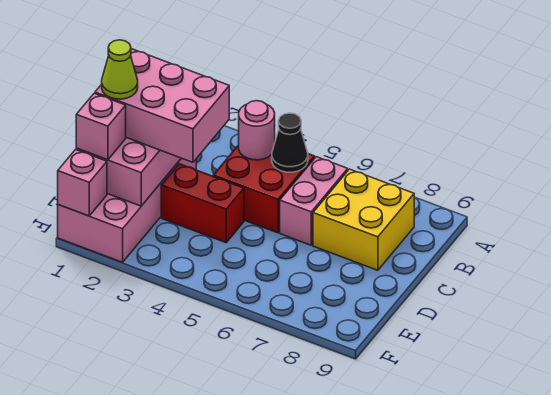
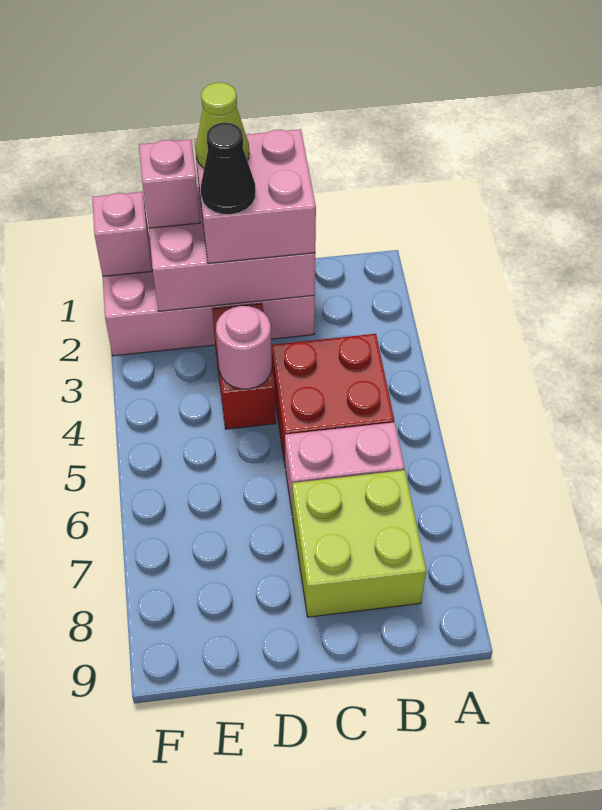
pink 1x1 round brick [239,101,275,160] -> pink 1x1 round brick moved to [216,306,272,389]
black 1x1 cone [272,113,308,172] -> black 1x1 cone moved to [201,123,256,215]
yellow 2x2 brick [313,169,414,270] -> lime 2x2 brick [292,470,426,617]
pink 2x3 brick [95,49,229,162] -> pink 2x2 brick [194,129,316,263]

